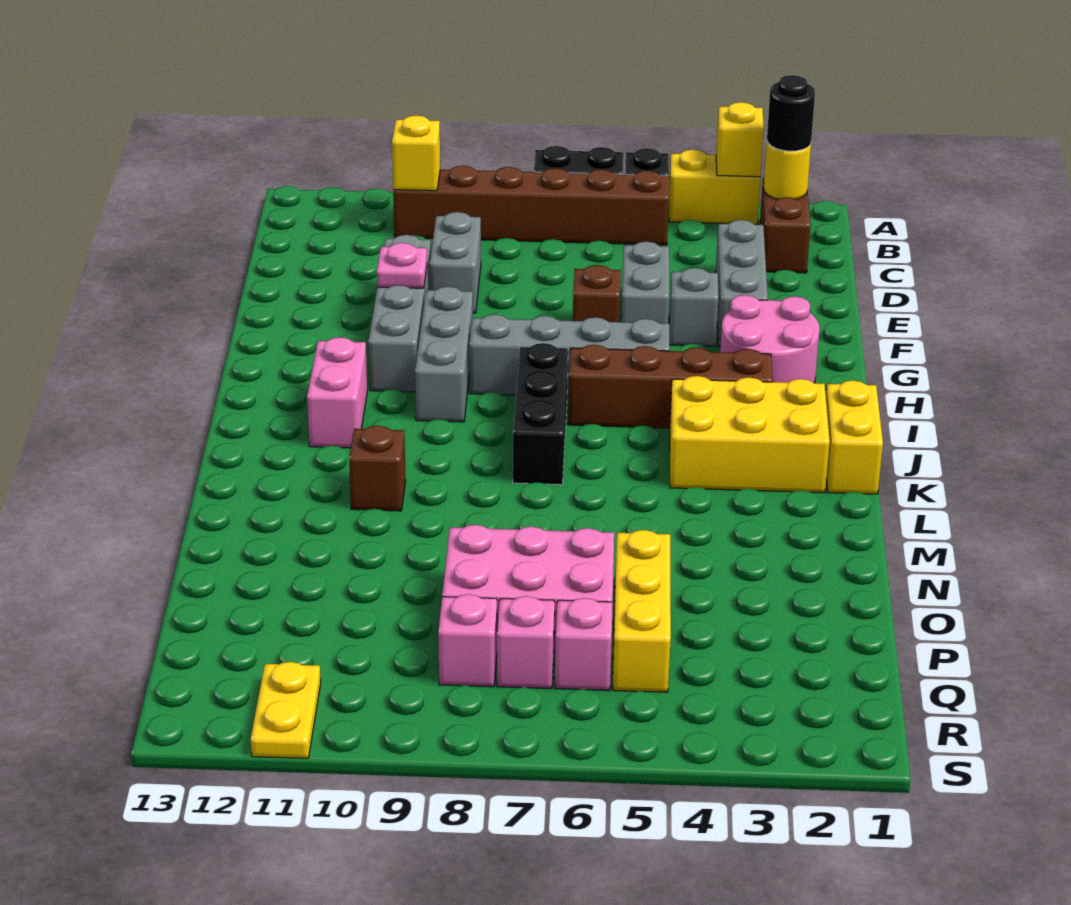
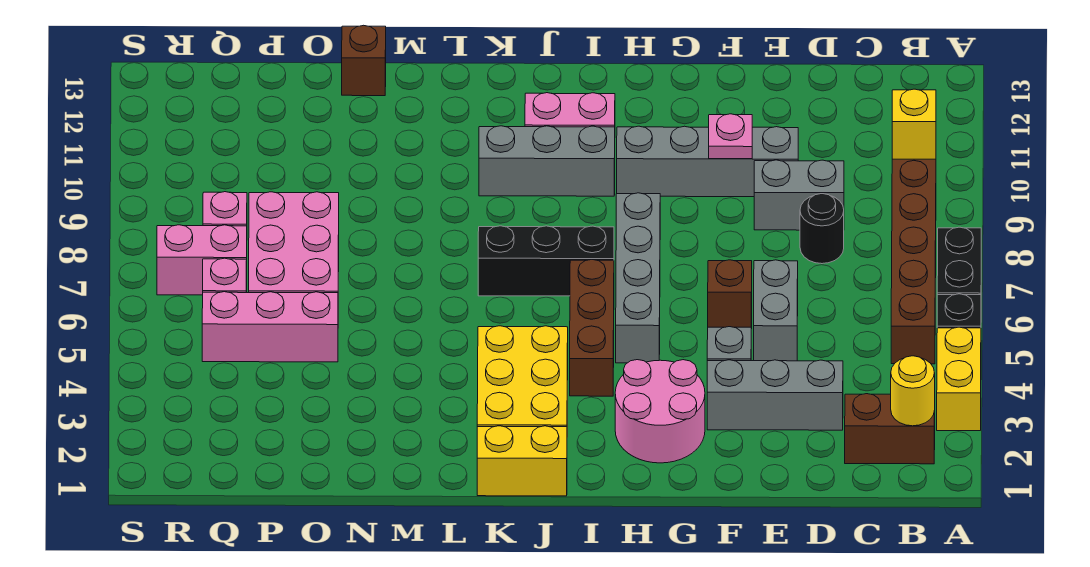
yellow 1x1 brick [716,102,764,177] -> none
black 1x1 round brick [767,75,815,151] -> black 1x1 round brick moved to [800,194,844,264]
grey 1x2 brick [621,241,669,324] -> grey 1x2 brick turned to [754,260,798,361]
grey 1x3 brick [415,287,473,422] -> grey 1x3 brick moved to [479,126,615,196]
brown 1x4 brick [568,345,773,428] -> brown 1x3 brick [570,260,614,396]
brown 1x1 brick [349,426,406,511] -> brown 1x1 brick moved to [342,25,386,96]
yellow 1x3 brick [613,530,671,692] -> pink 1x3 brick [202,292,338,362]
pink 1x1 brick [497,596,555,688] -> pink 1x2 brick [157,225,247,295]
yellow 1x2 plate [251,662,321,758] -> none

